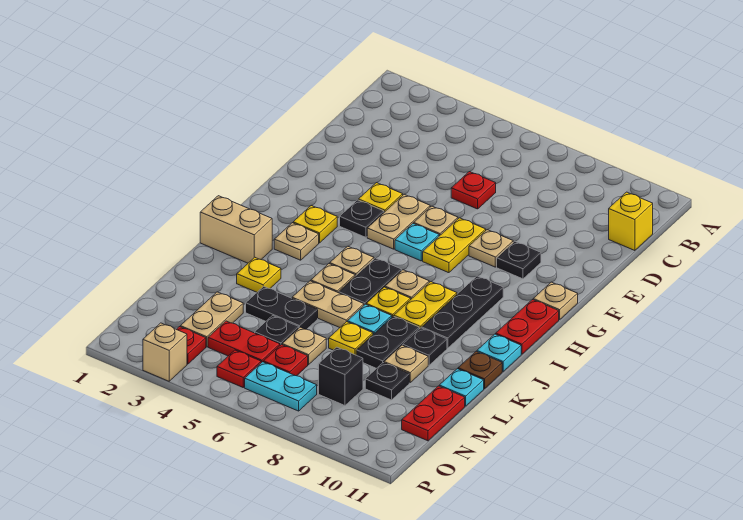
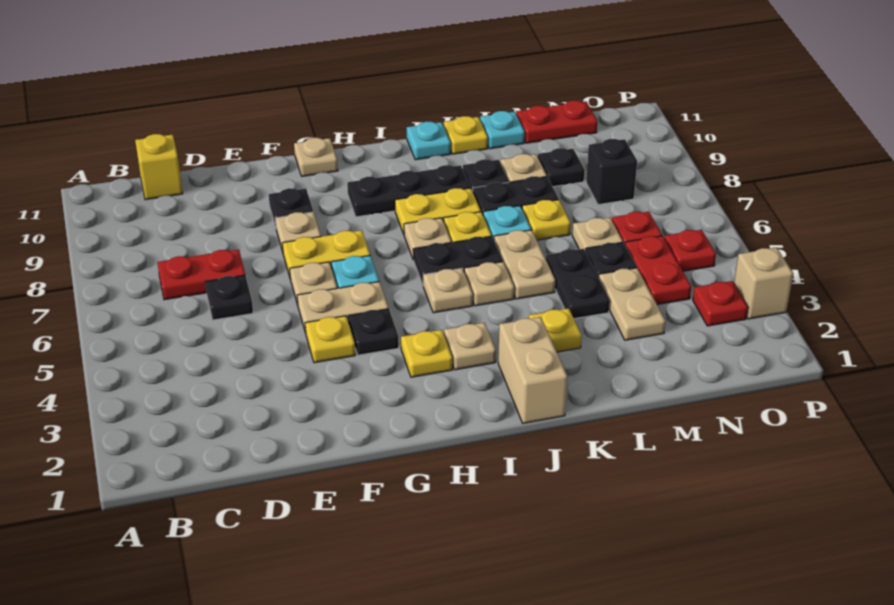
red 1x1 plate [451,172,496,209] -> black 1x1 plate [205,275,253,320]
red 1x2 plate [496,300,559,354] -> red 1x2 plate moved to [157,249,245,300]
brown 1x1 plate [458,351,502,389] -> yellow 1x1 plate [444,116,488,154]
tan 1x2 plate [180,292,243,347] -> tan 1x2 plate turned to [599,268,666,340]
cyan 1x2 plate [245,362,317,411] -> none

